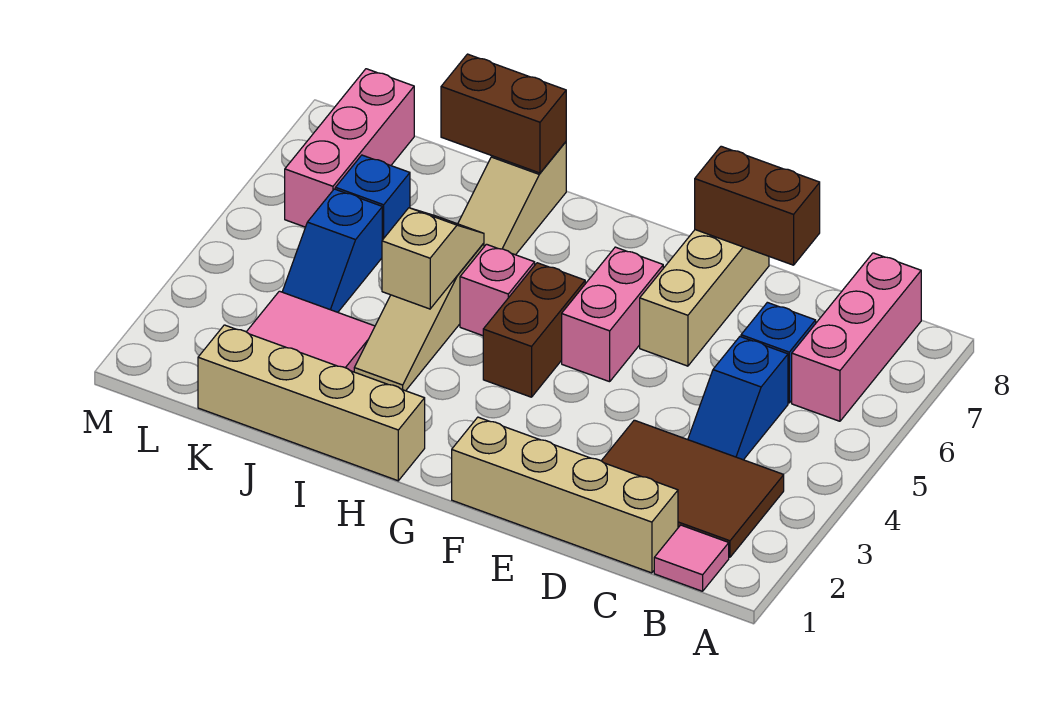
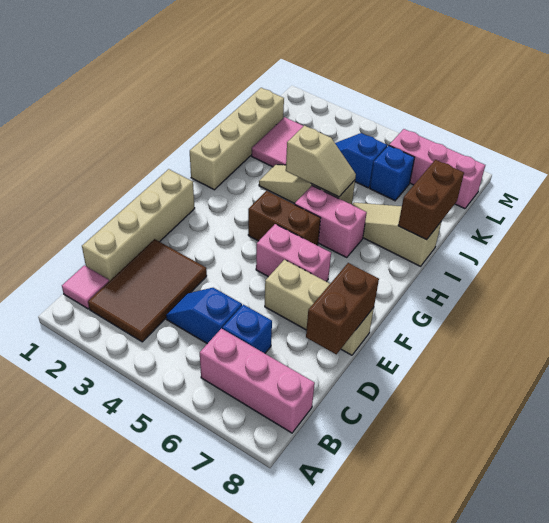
pink 1x1 brick [460,244,535,336] -> pink 1x2 brick [295,186,367,257]

